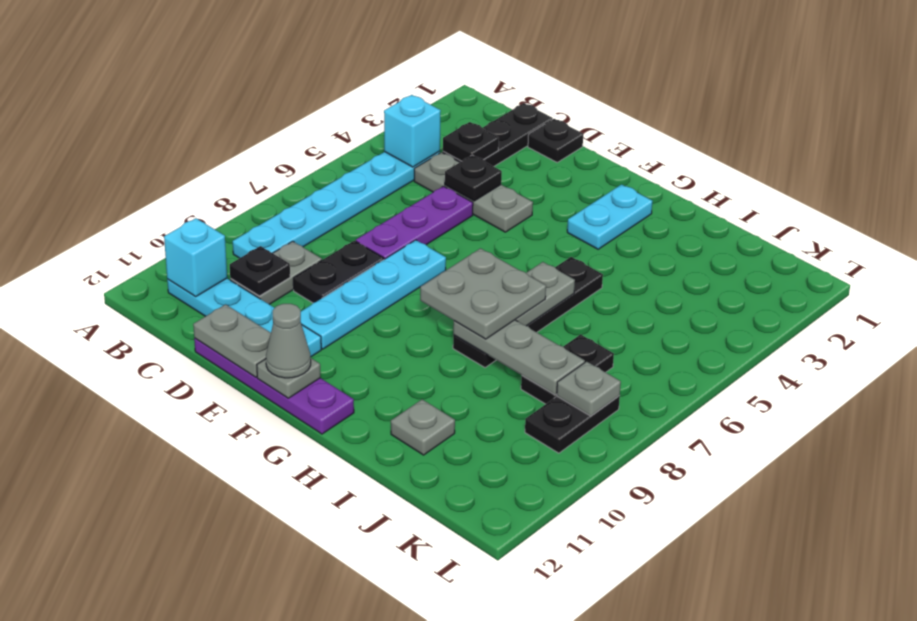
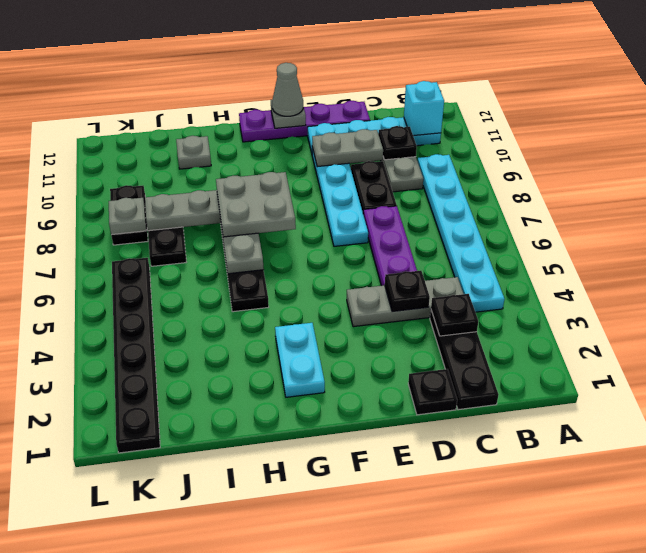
cyan 1x1 brick [384,95,441,167] -> none
grey 1x2 plate [193,304,271,377] -> grey 1x2 plate moved to [312,129,383,167]
none -> black 1x6 plate [112,258,160,453]

